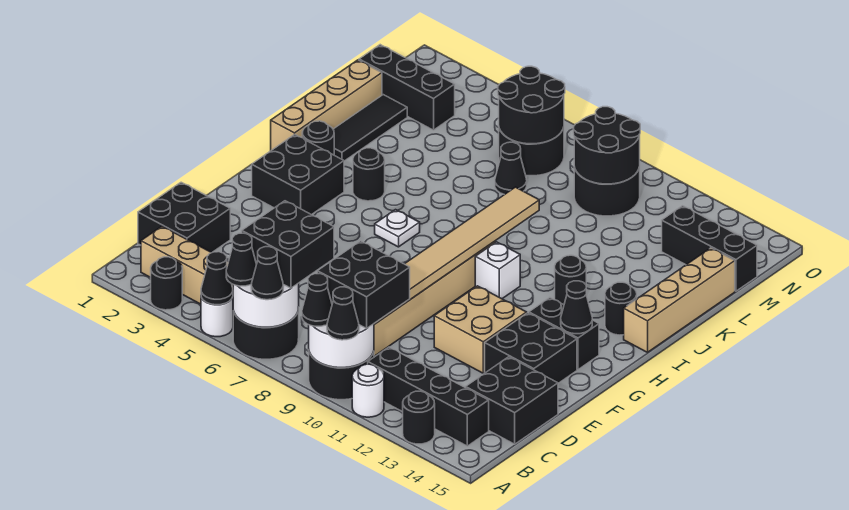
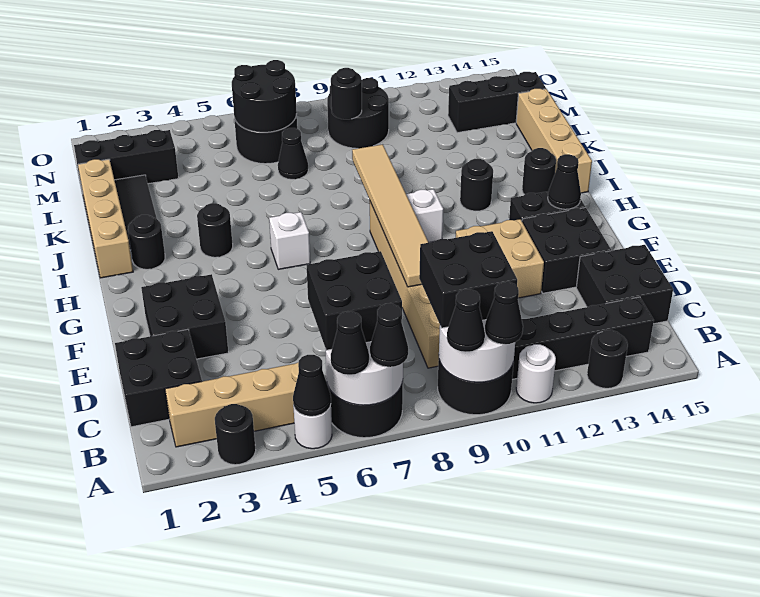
black 2x2 brick [252,135,344,215] -> black 2x2 brick moved to [141,274,228,359]
white 1x1 plate [375,210,420,247] -> white 1x1 brick [269,212,310,269]
black 2x2 round brick [573,107,640,184] -> black 1x1 round brick [331,68,362,119]

